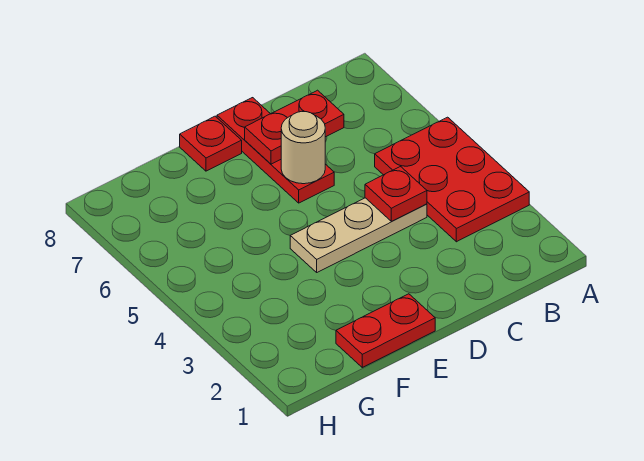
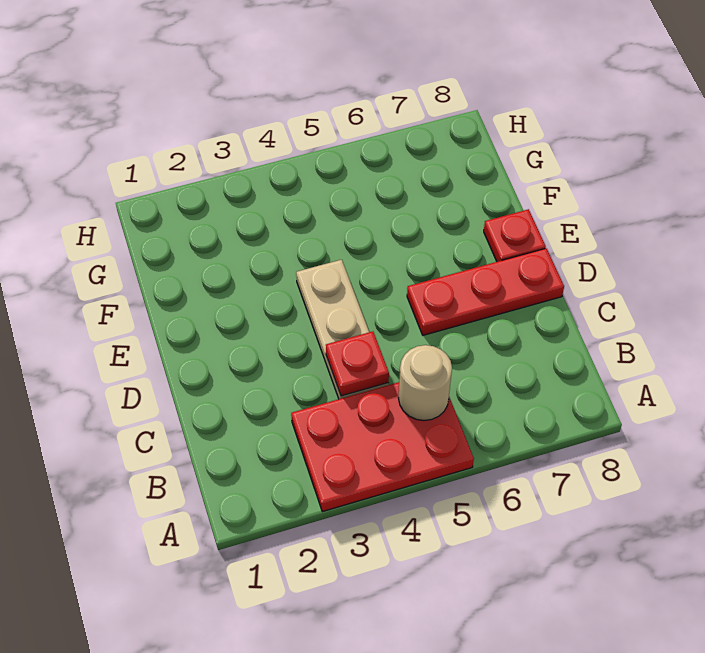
red 1x2 plate [245,90,344,164] -> none
tan 1x1 round brick [281,112,325,184] -> tan 1x1 round brick moved to [399,345,452,420]
red 1x2 plate [336,294,435,367] -> none

